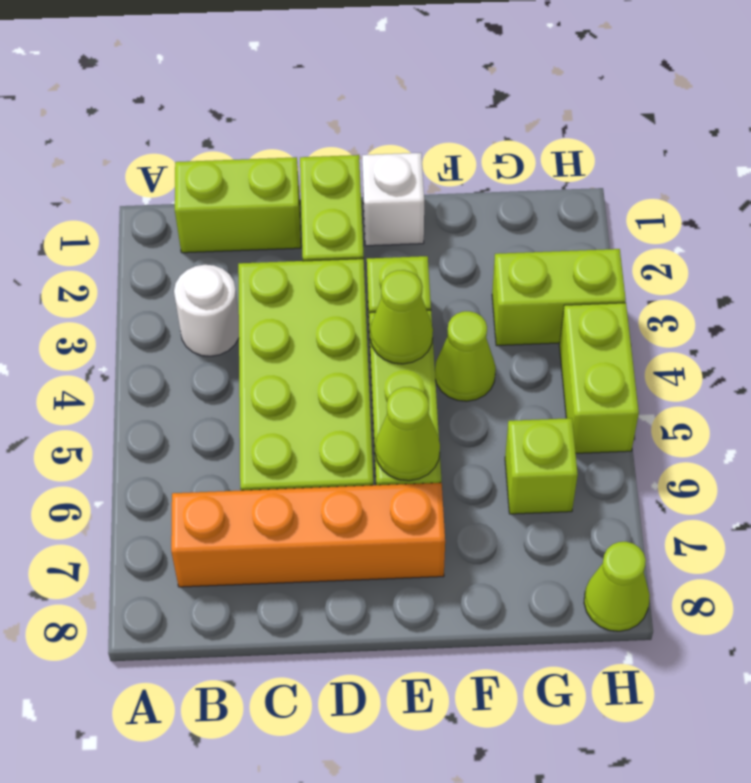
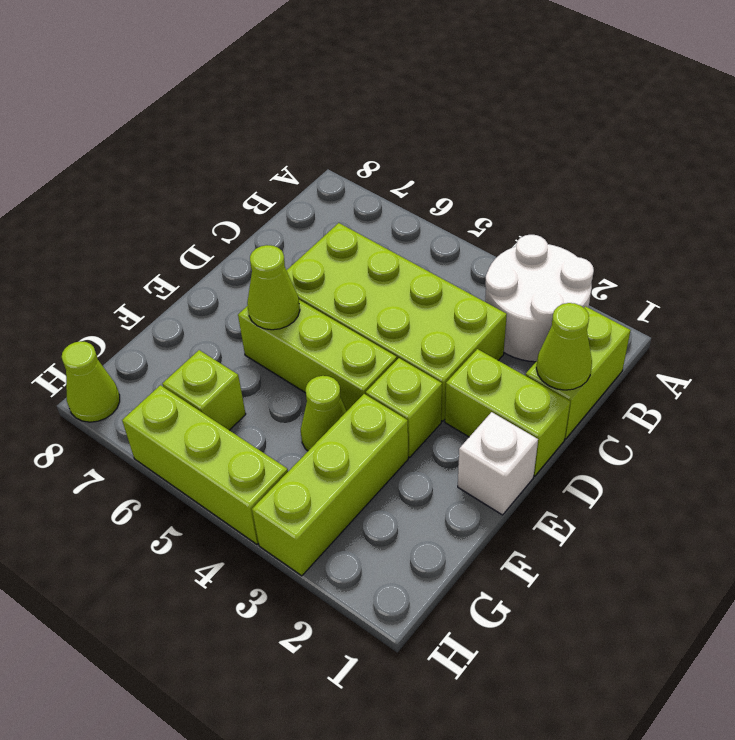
white 1x1 round brick [174,265,239,356] -> white 2x2 round brick [485,235,594,362]
orange 1x4 brick [171,483,445,587] -> none
lime 1x1 cone [370,270,433,364] -> lime 1x1 cone moved to [536,303,592,390]
lime 1x2 brick [492,249,626,346] -> lime 1x3 brick [252,394,408,576]
lime 1x2 brick [559,303,639,453] -> lime 1x3 brick [122,385,288,544]

